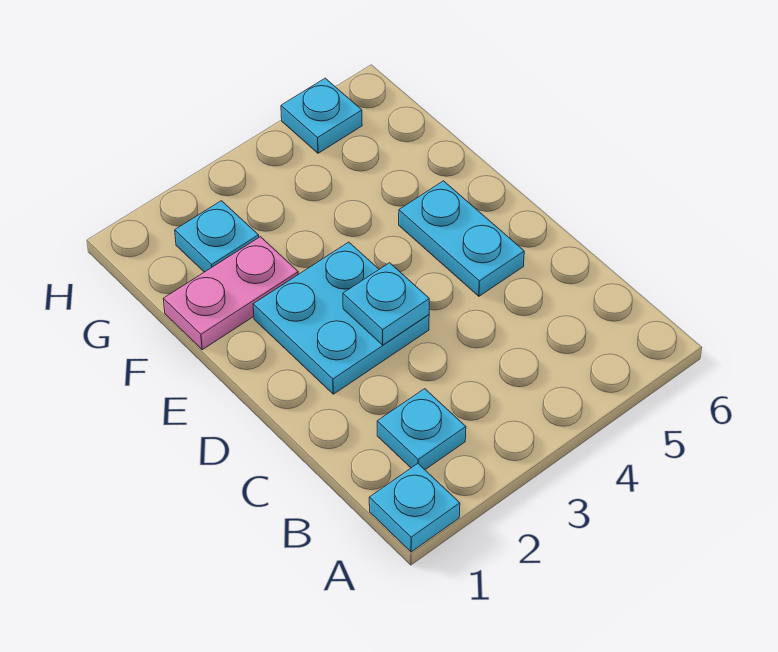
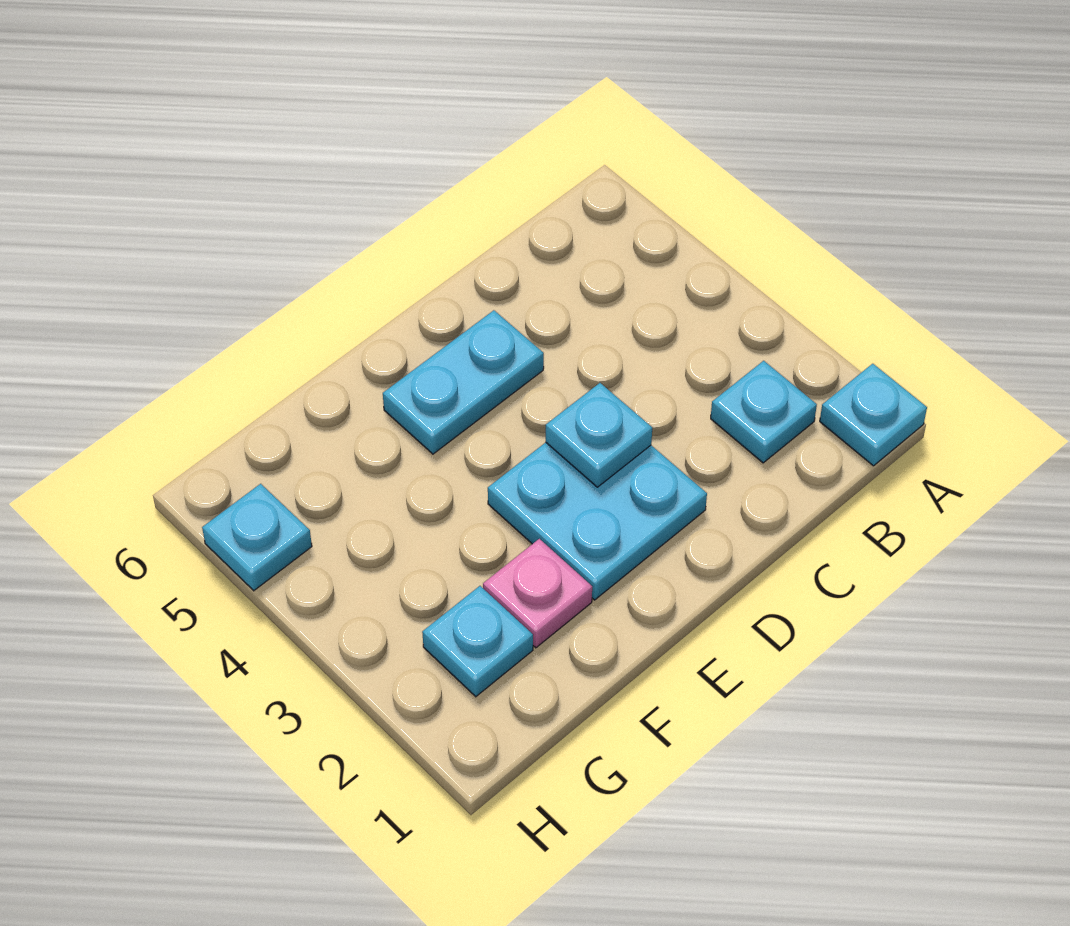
pink 1x2 plate [164,237,298,350] -> pink 1x1 plate [483,539,592,648]

